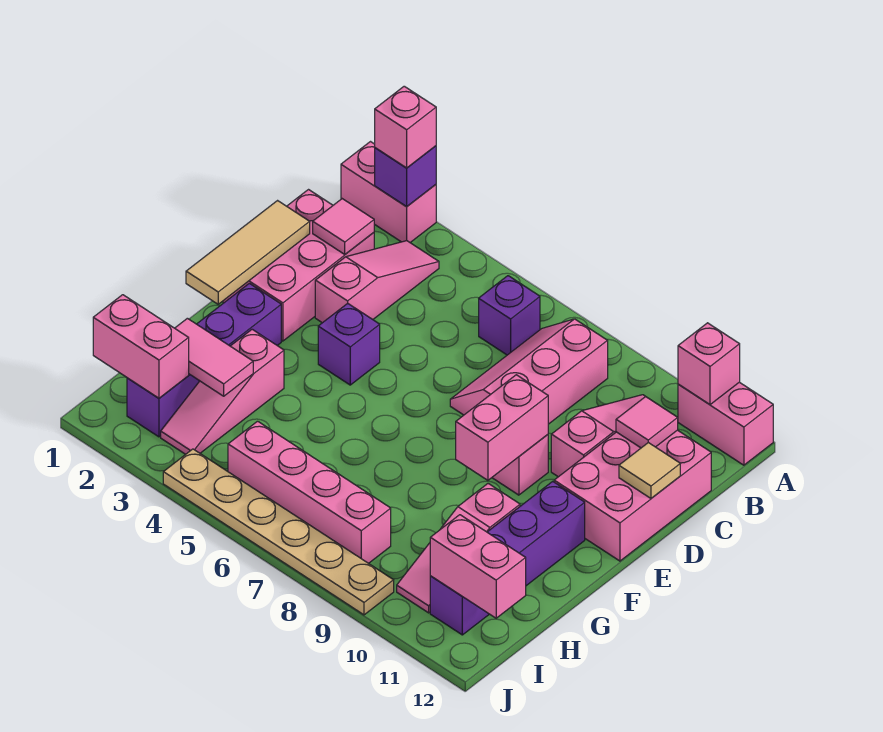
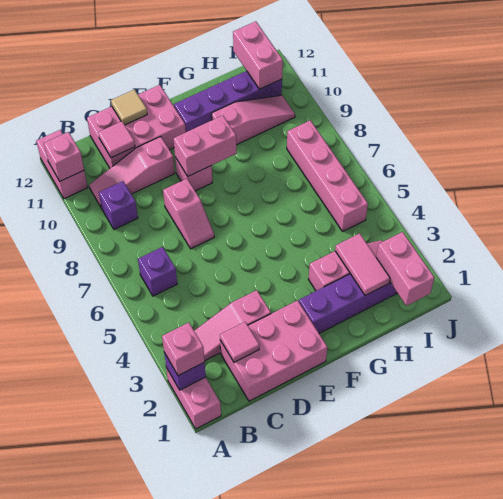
pink 2x3 slope [450,319,608,424] -> pink 1x2 slope [163,179,214,249]
tan 1x3 tile [186,201,310,304] -> none
purple 1x1 brick [318,303,380,385] -> purple 1x1 brick moved to [99,181,138,229]
tan 1x6 plate [163,449,394,615] -> none

